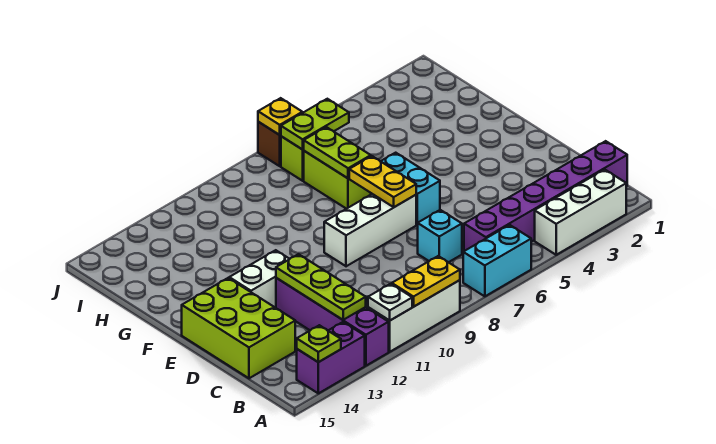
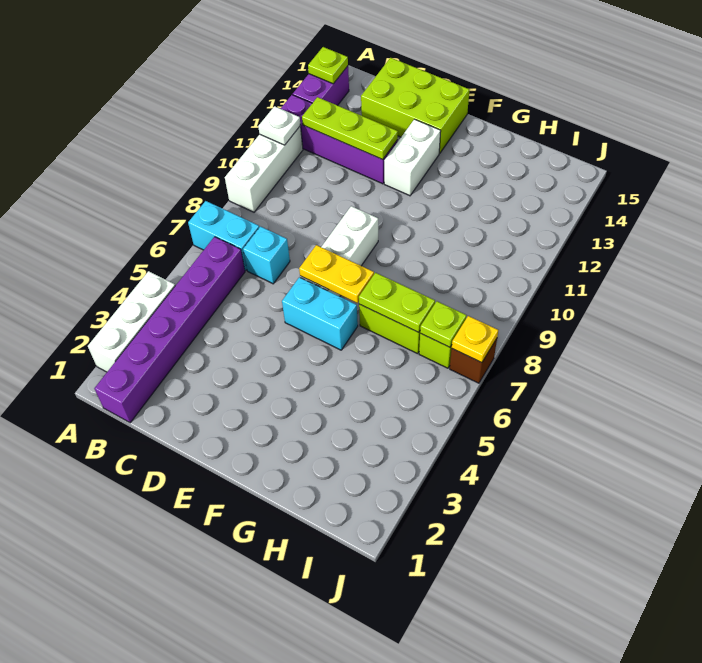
cyan 1x2 brick [463,225,531,296] -> cyan 1x2 brick turned to [188,201,259,270]
yellow 1x2 plate [392,256,460,307] -> none
lime 1x2 plate [281,99,349,150] -> lime 1x1 plate [420,301,466,347]

